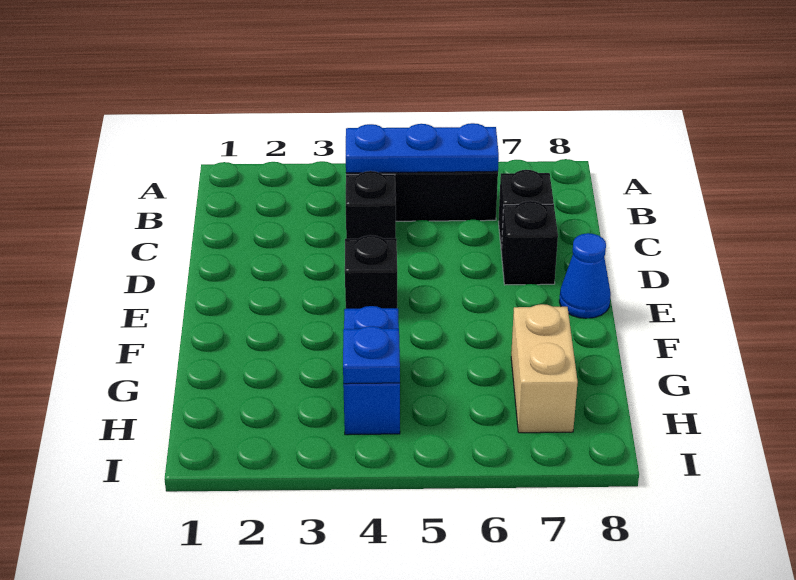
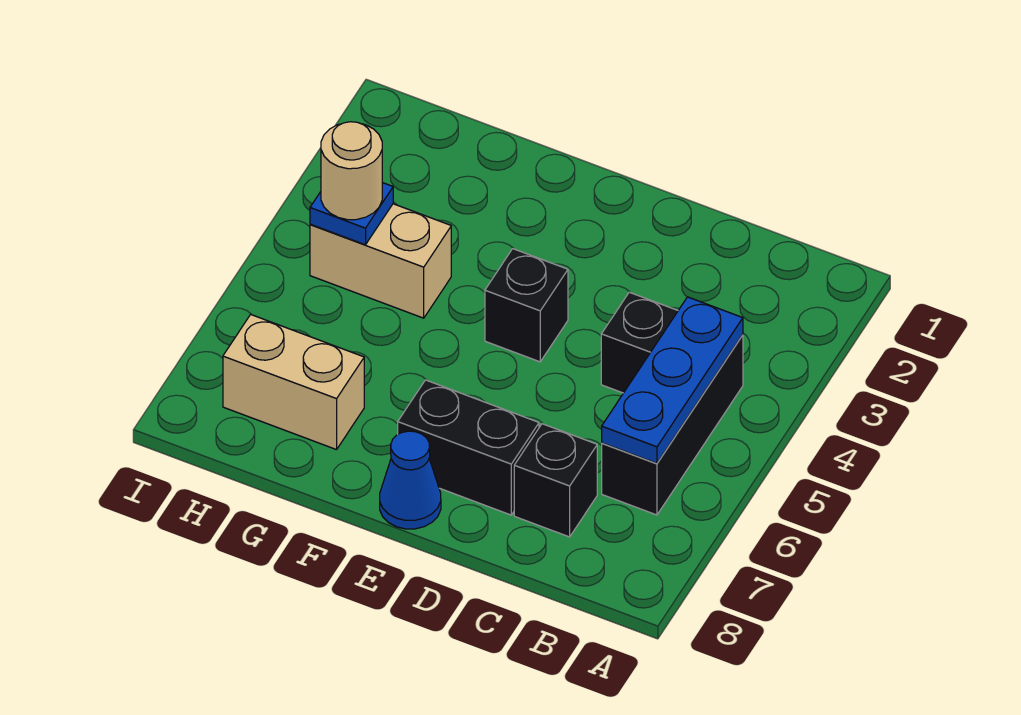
black 1x1 brick [501,201,558,285] -> black 1x2 brick [398,380,539,515]
blue 1x2 brick [343,306,400,435] -> tan 1x2 brick [310,204,451,318]
none -> tan 1x1 round brick [321,122,382,220]

